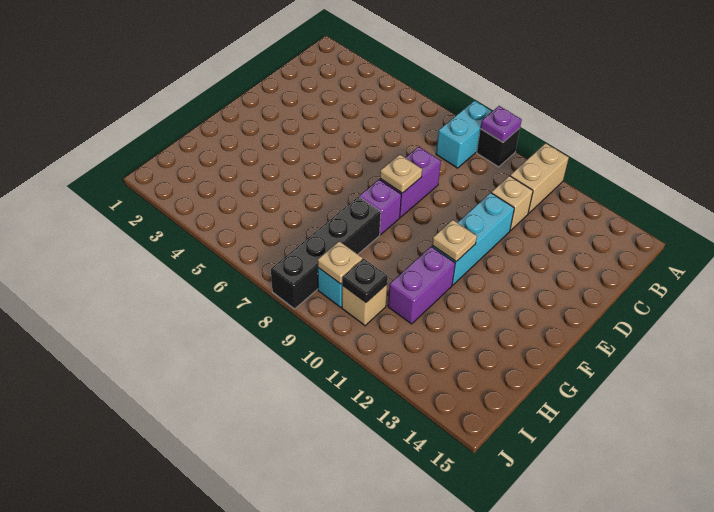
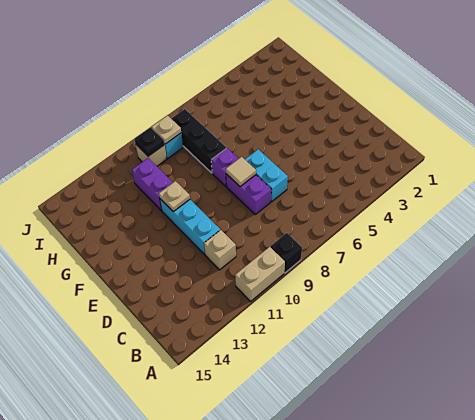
cyan 1x2 brick [436,101,492,168] -> cyan 1x2 brick moved to [245,149,288,202]
purple 1x1 plate [481,106,522,142] -> none
tan 1x2 brick [510,143,569,213] -> tan 1x2 brick turned to [235,247,285,301]
tan 1x1 plate [380,154,422,193] -> tan 1x1 tile [226,157,256,187]
black 1x4 brick [271,197,381,309] -> black 1x3 brick [171,109,226,173]

